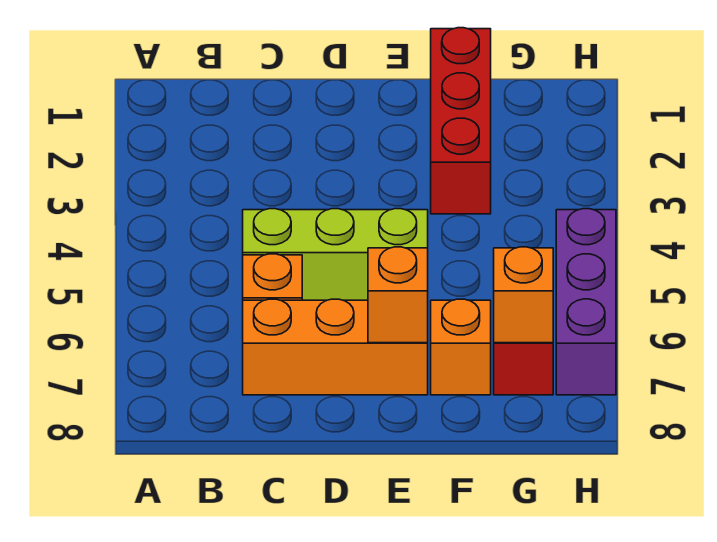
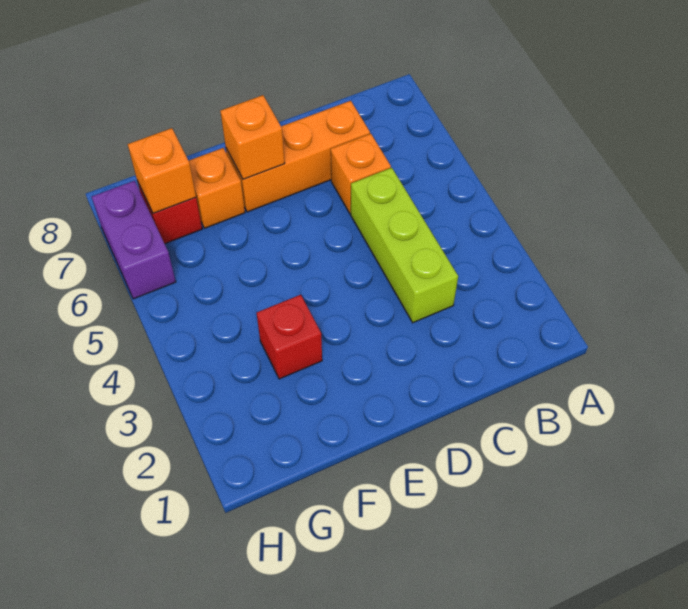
lime 1x3 brick [243,209,428,300] -> lime 1x3 brick turned to [351,168,458,323]
red 1x3 brick [431,28,491,214] -> red 1x1 brick [257,295,322,379]
purple 1x3 brick [556,209,616,395] -> purple 1x2 brick [92,181,176,299]

